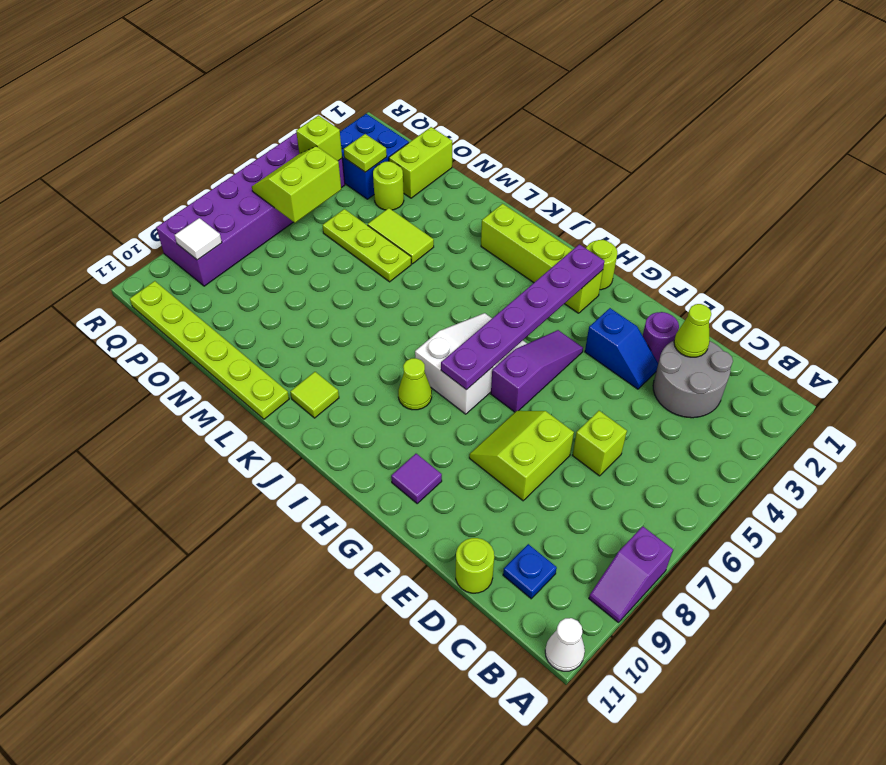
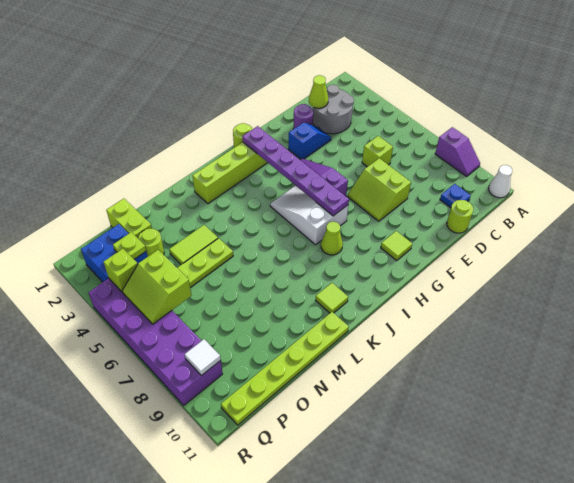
purple 1x1 tile [391,454,442,503] -> lime 1x1 tile [381,231,412,260]

